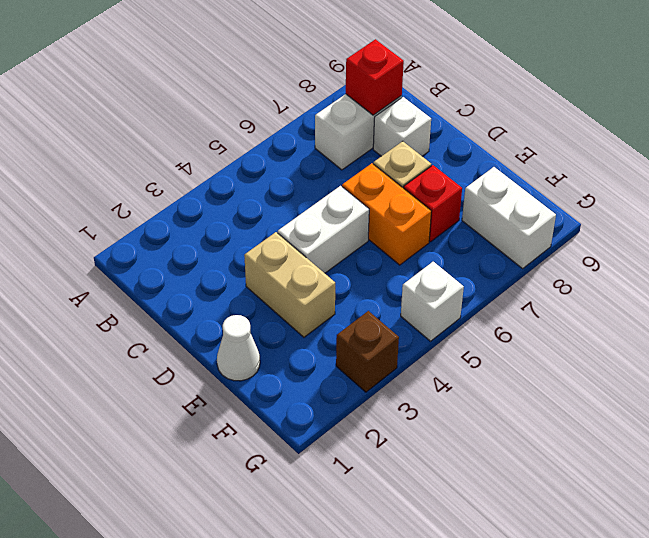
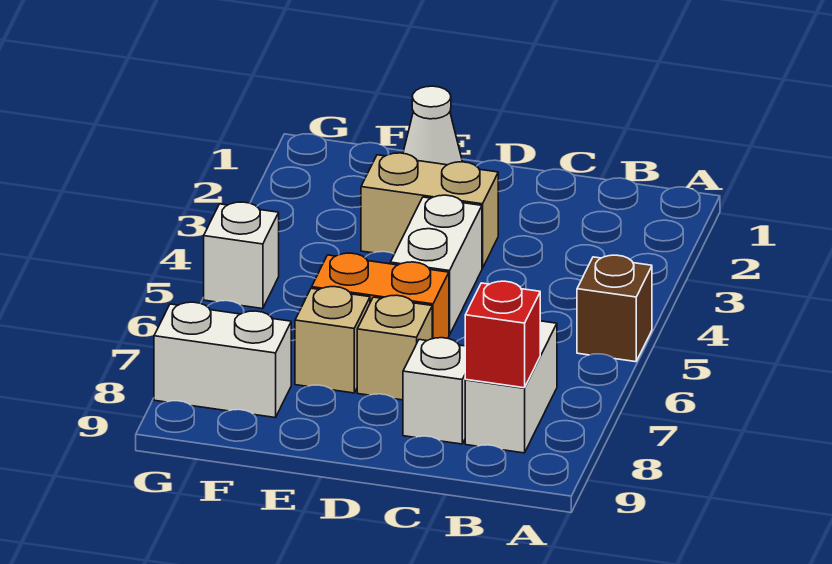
red 1x1 brick [404,165,462,242] -> tan 1x1 brick [295,287,370,393]
brown 1x1 brick [336,311,399,392] -> brown 1x1 brick moved to [577,255,652,362]

